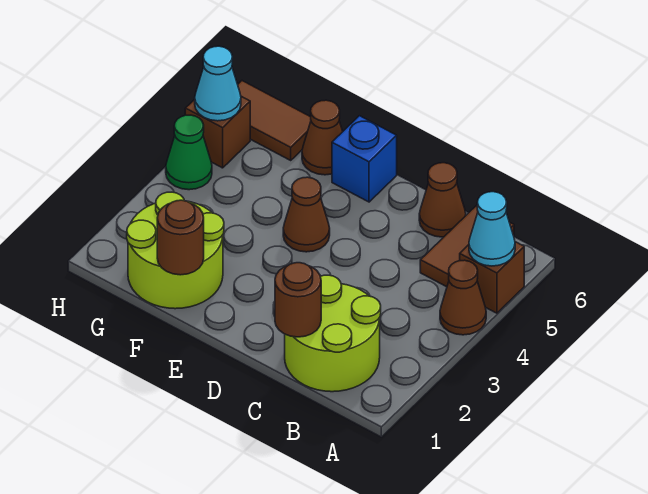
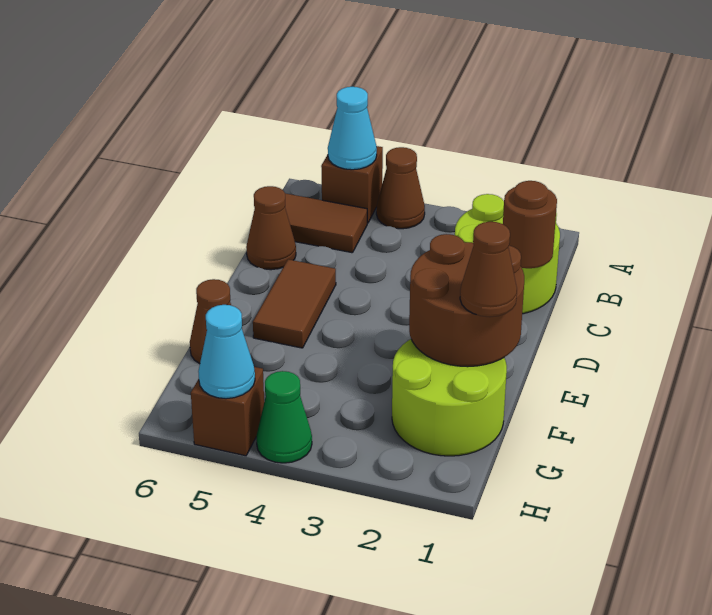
brown 1x1 cone [283,177,330,252] -> brown 1x1 cone moved to [460,222,517,317]
blue 1x1 brick [332,116,397,202] -> none
brown 1x1 round brick [157,200,204,275] -> brown 2x2 round brick [409,234,524,367]
brown 1x2 tile [238,81,311,160] -> brown 1x2 tile moved to [253,259,336,348]

